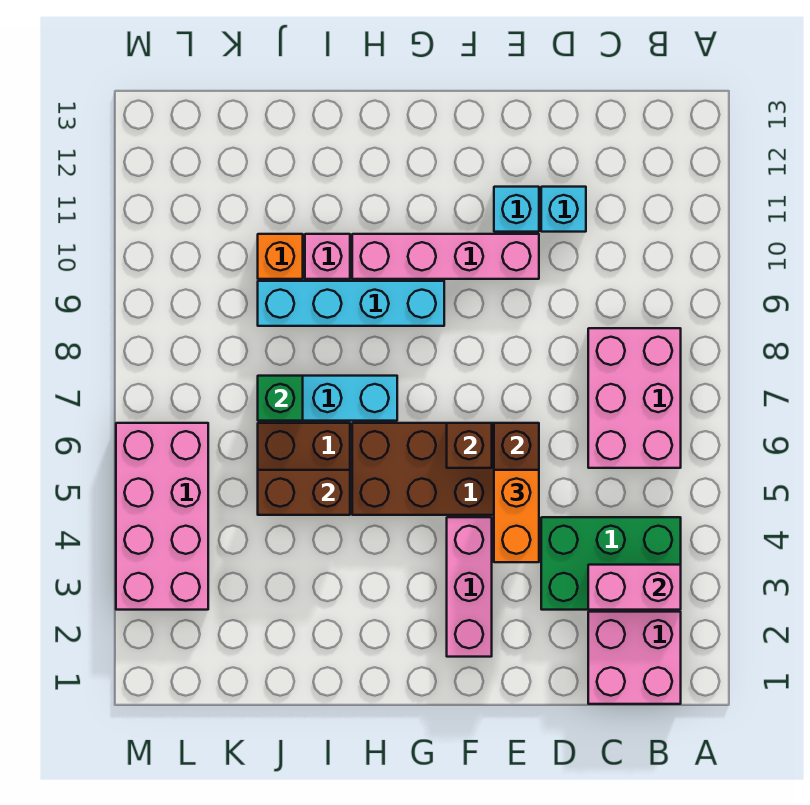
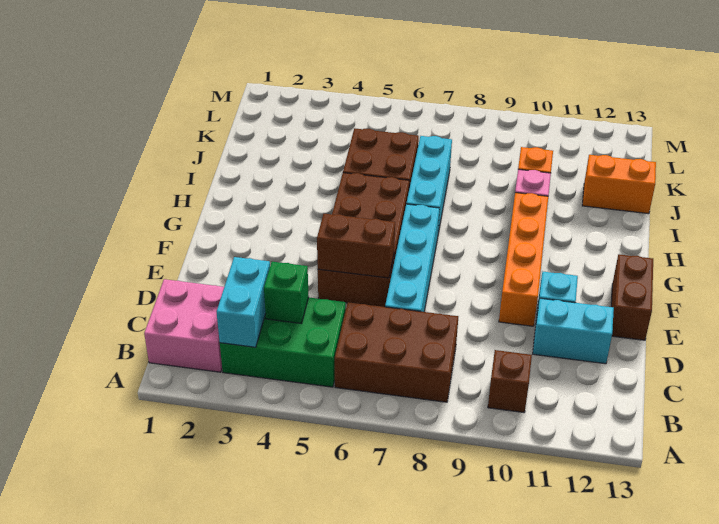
green 2x3 brick [541,517,681,610] -> green 2x3 brick turned to [220,297,346,387]
pink 1x2 brick [588,565,681,610] -> cyan 1x2 brick [217,257,270,347]
pink 2x3 brick [588,328,681,468] -> brown 2x3 brick [335,302,458,402]
cyan 1x1 brick [541,187,586,232] -> cyan 1x2 brick [533,298,614,364]
orange 1x2 brick [494,470,539,562] -> orange 1x2 brick moved to [582,155,656,214]
pink 1x4 brick [352,234,539,279] -> orange 1x4 brick [499,193,548,326]
pink 1x3 brick [447,517,492,657] -> none
brown 1x1 brick [447,423,492,468] -> brown 1x1 brick moved to [488,350,532,413]
cyan 1x4 brick [258,281,444,326] -> cyan 1x4 brick moved to [385,204,440,312]
brown 1x2 brick [258,470,350,515] -> brown 1x2 brick moved to [611,254,653,340]
green 1x1 brick [258,376,303,421] -> green 1x1 brick moved to [264,262,309,323]
pink 2x4 brick [116,423,208,610] -> none

